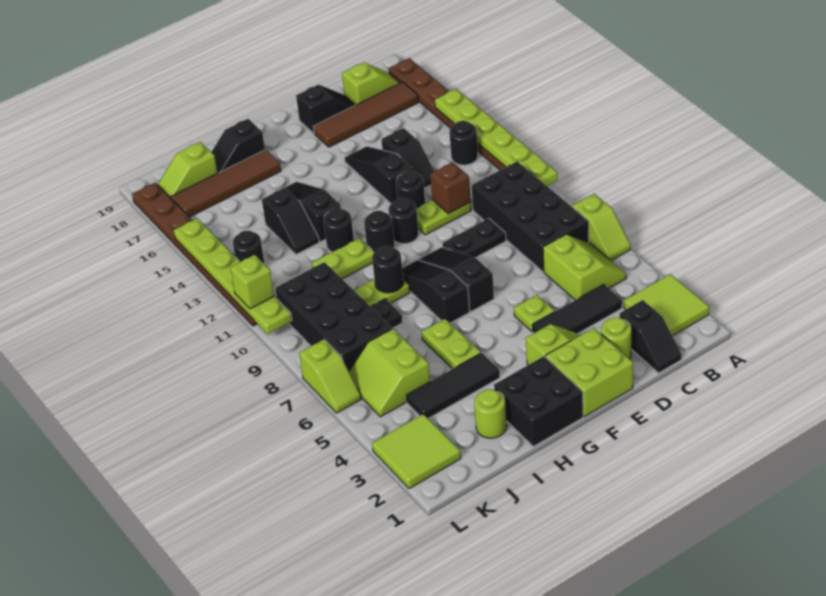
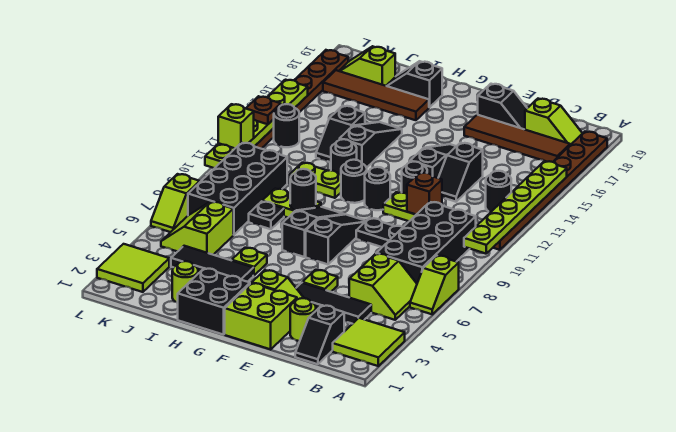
lime 1x2 plate [422,319,481,369] -> lime 1x1 plate [232,248,267,275]
none -> brown 1x1 plate [246,96,281,124]

